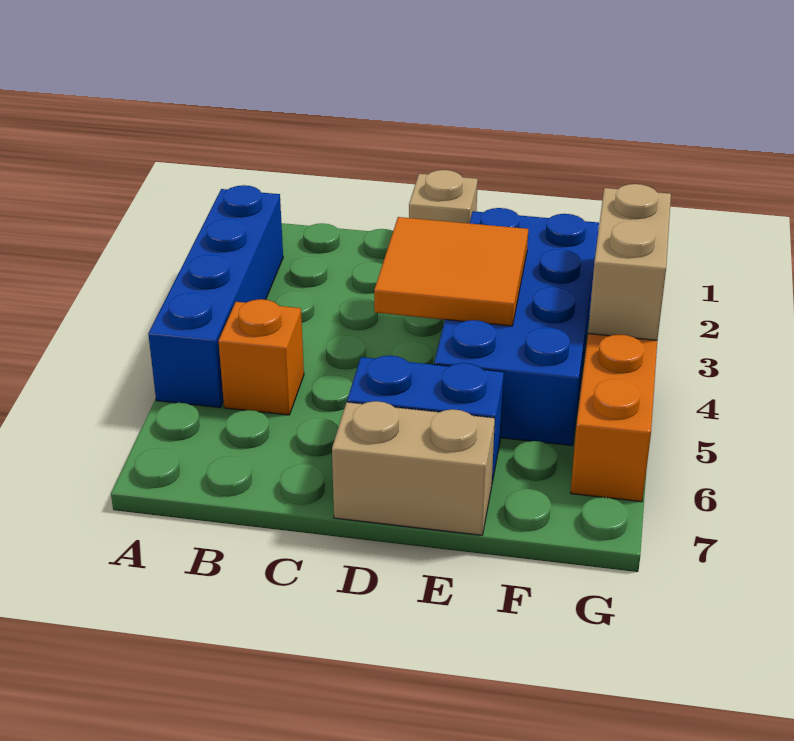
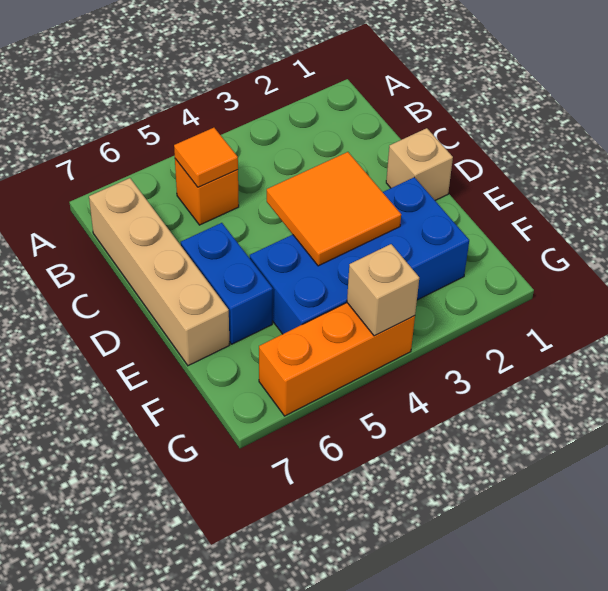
blue 1x4 brick [148,185,283,408] -> none
none -> orange 1x1 tile [174,128,238,187]
tan 1x2 brick [332,401,495,535] -> tan 1x4 brick [89,178,229,366]
tan 1x2 brick [588,184,671,340] -> tan 1x1 brick [347,244,419,336]

